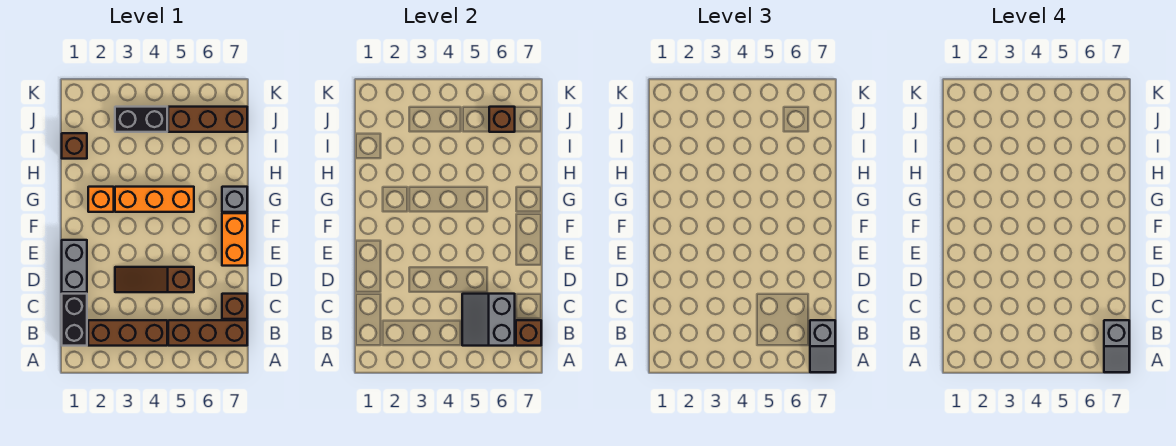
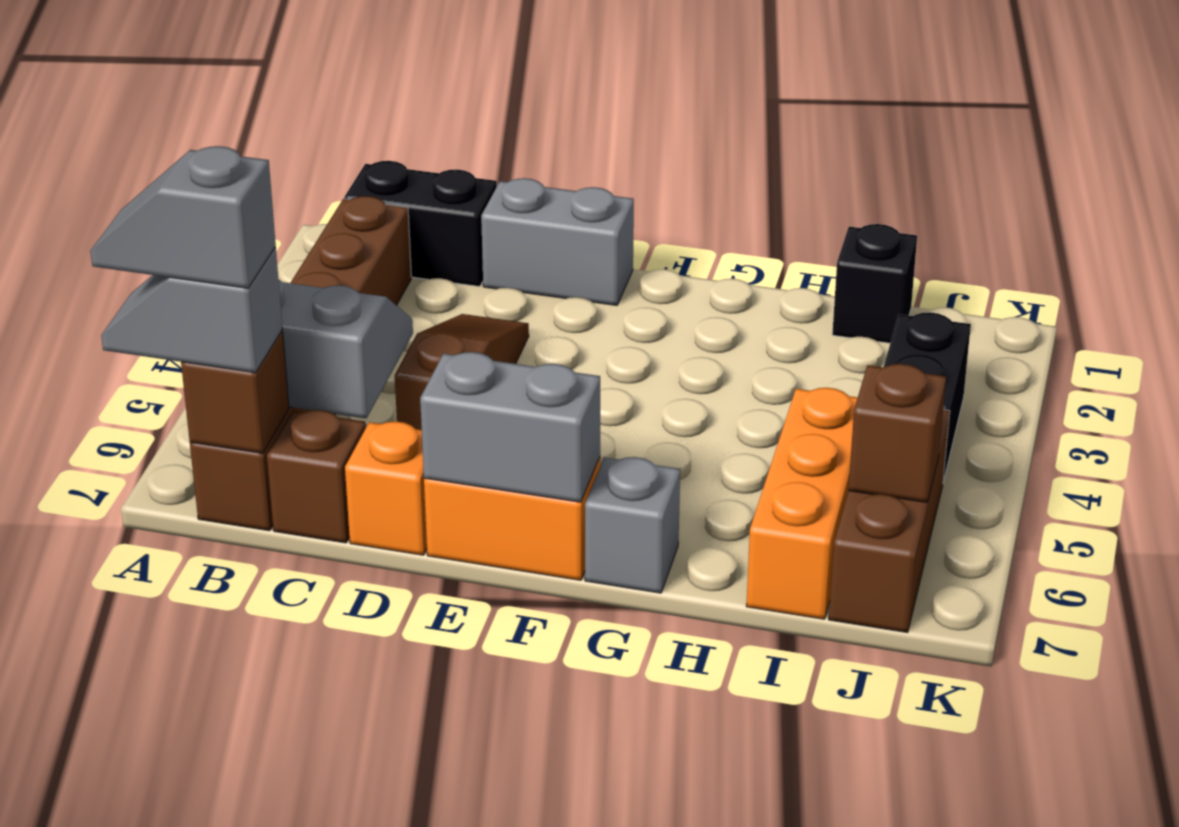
none -> grey 1x2 brick [420,352,600,502]
orange 1x1 brick [88,187,114,212] -> orange 1x1 brick moved to [345,421,427,555]
orange 1x3 brick [115,187,194,212] -> orange 1x3 brick moved to [746,388,858,619]
brown 1x1 brick [62,133,87,159] -> black 1x1 brick [832,224,917,343]

